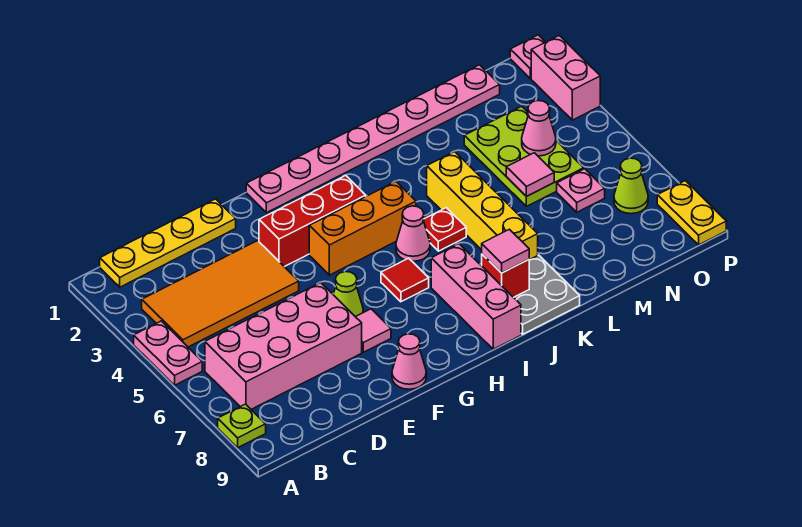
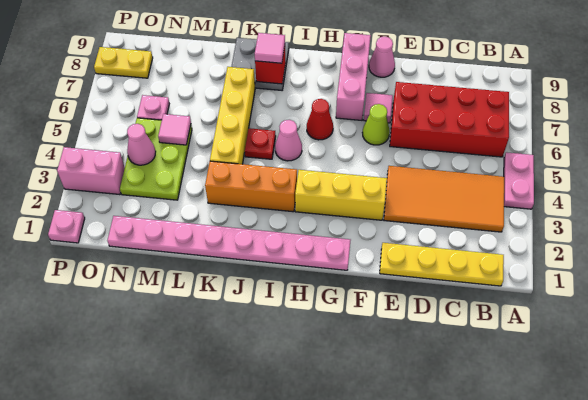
lime 1x1 plate [218,404,266,448] -> none
pink 2x4 brick [205,283,362,409] -> red 2x4 brick [390,82,509,157]
red 1x3 brick [259,175,366,267] -> yellow 1x3 brick [295,170,387,220]
orange 1x3 brick [309,182,416,275] -> orange 1x3 brick moved to [205,161,297,212]
red 1x1 tile [381,258,429,302] -> red 1x1 cone [307,99,333,140]
pink 1x3 brick [431,244,521,349] -> pink 1x3 brick moved to [336,33,371,120]
lime 1x1 cone [614,158,648,214] -> none
pink 1x2 brick [531,36,600,120] -> pink 1x2 brick turned to [57,147,125,195]
yellow 1x2 plate [657,181,726,245] -> yellow 1x2 plate turned to [94,47,153,78]

